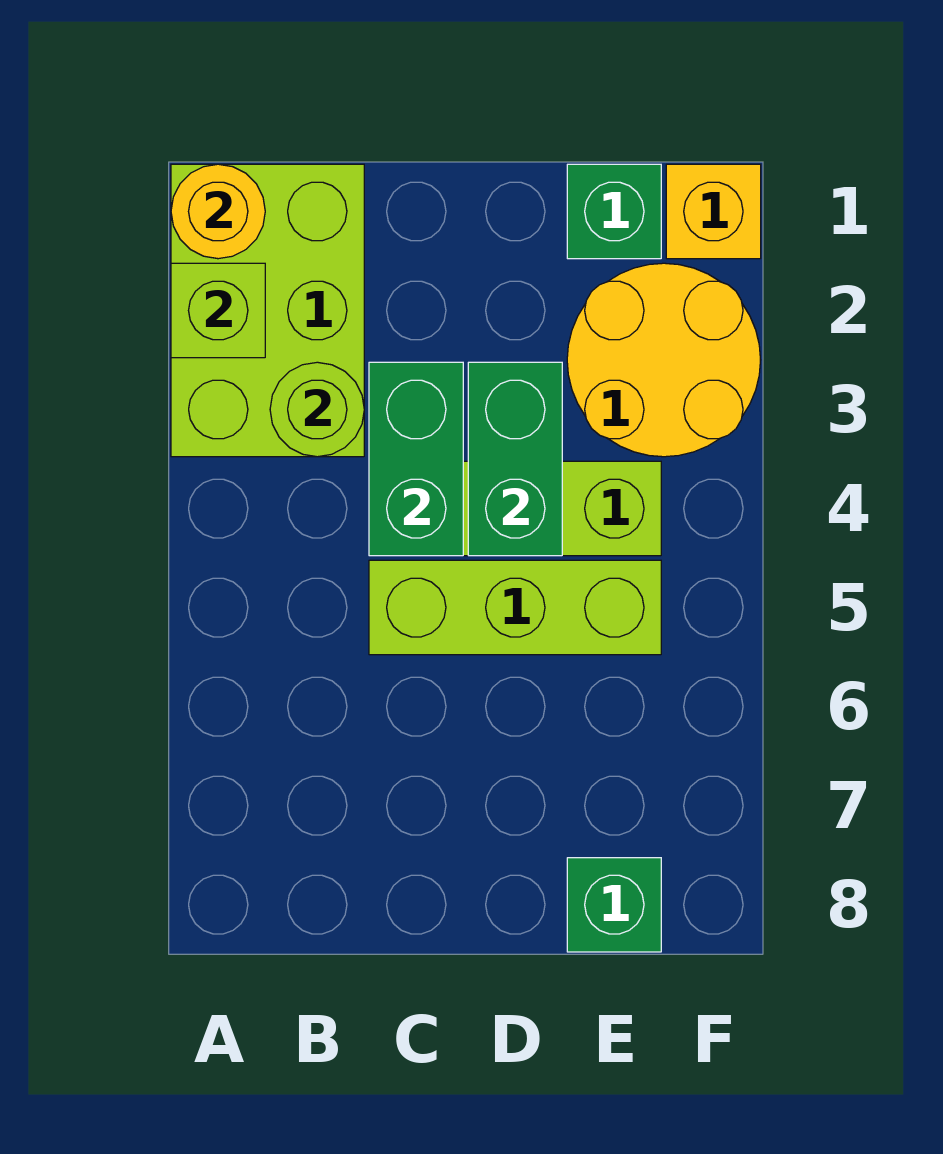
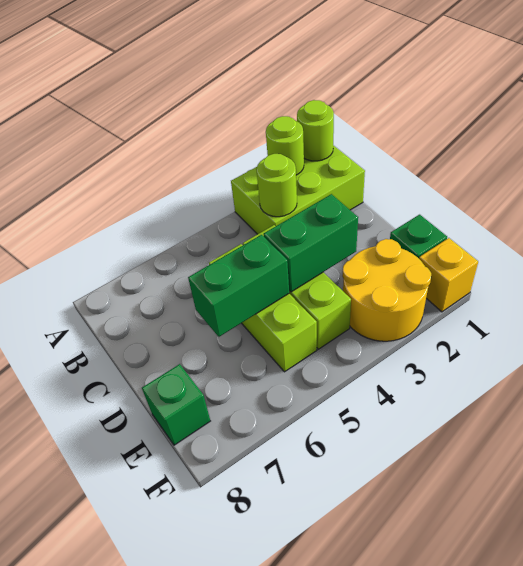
yellow 1x1 round brick [171,164,265,259] -> lime 1x1 round brick [297,100,334,161]
lime 1x1 brick [171,263,265,358] -> lime 1x1 round brick [266,116,304,175]
green 1x2 brick [369,362,463,556] -> green 1x2 brick moved to [188,235,289,337]

